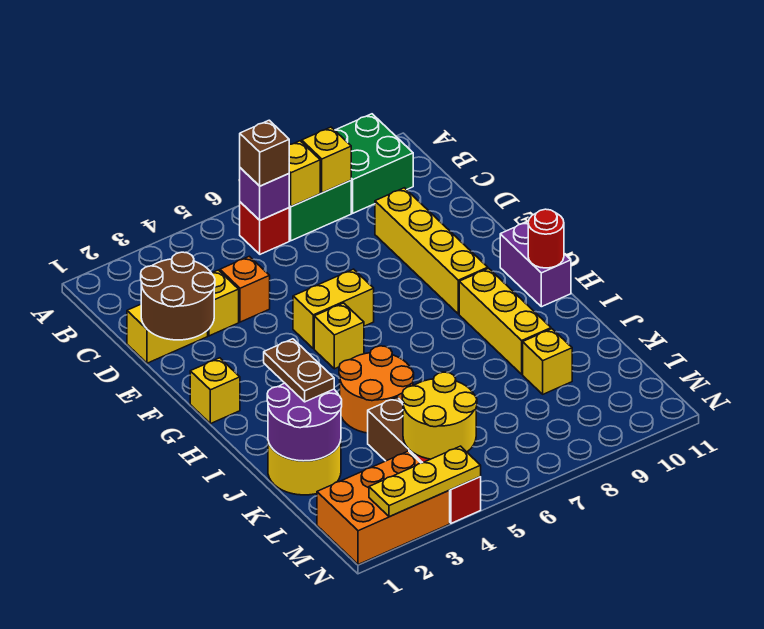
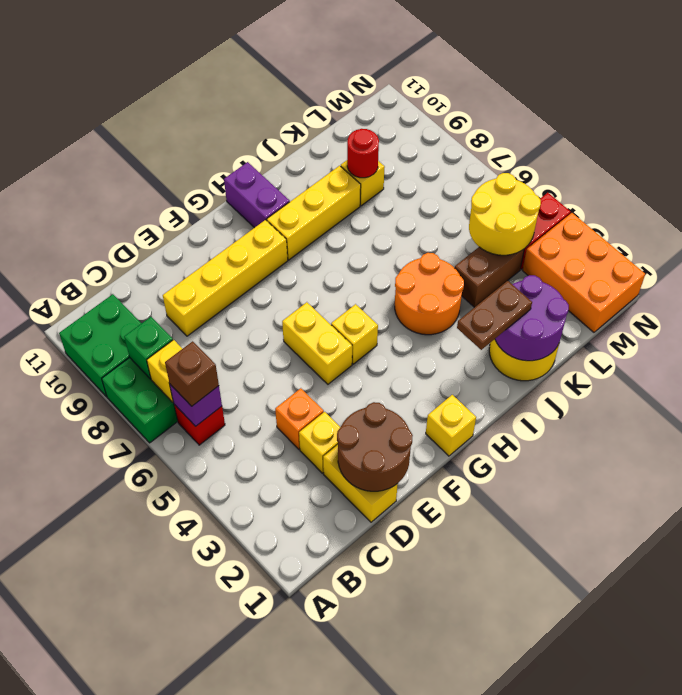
yellow 1x1 brick [302,127,351,193] -> green 1x1 brick [124,317,173,379]
purple 1x2 brick [500,222,571,307] -> purple 1x2 brick turned to [224,162,290,228]
red 1x1 round brick [528,209,564,268] -> red 1x1 round brick moved to [347,129,379,178]
yellow 1x3 plate [369,446,481,517] -> none

